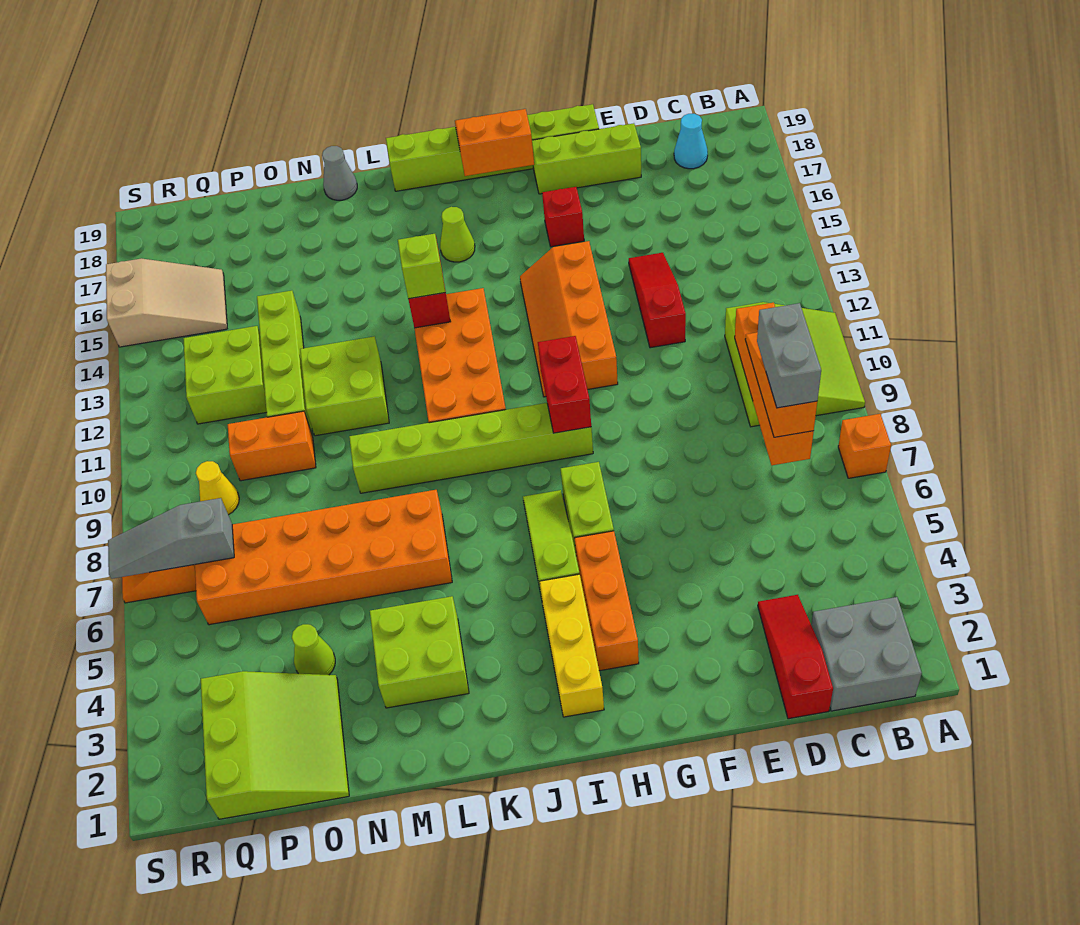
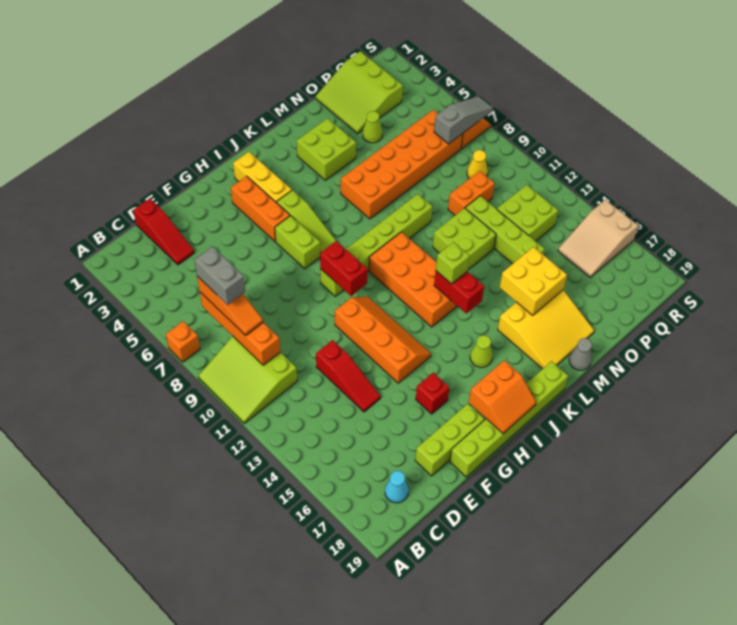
grey 2x2 brick [811,597,922,711] -> none
none -> yellow 3x3 slope [498,290,594,369]
none -> yellow 2x2 brick [500,247,567,315]

